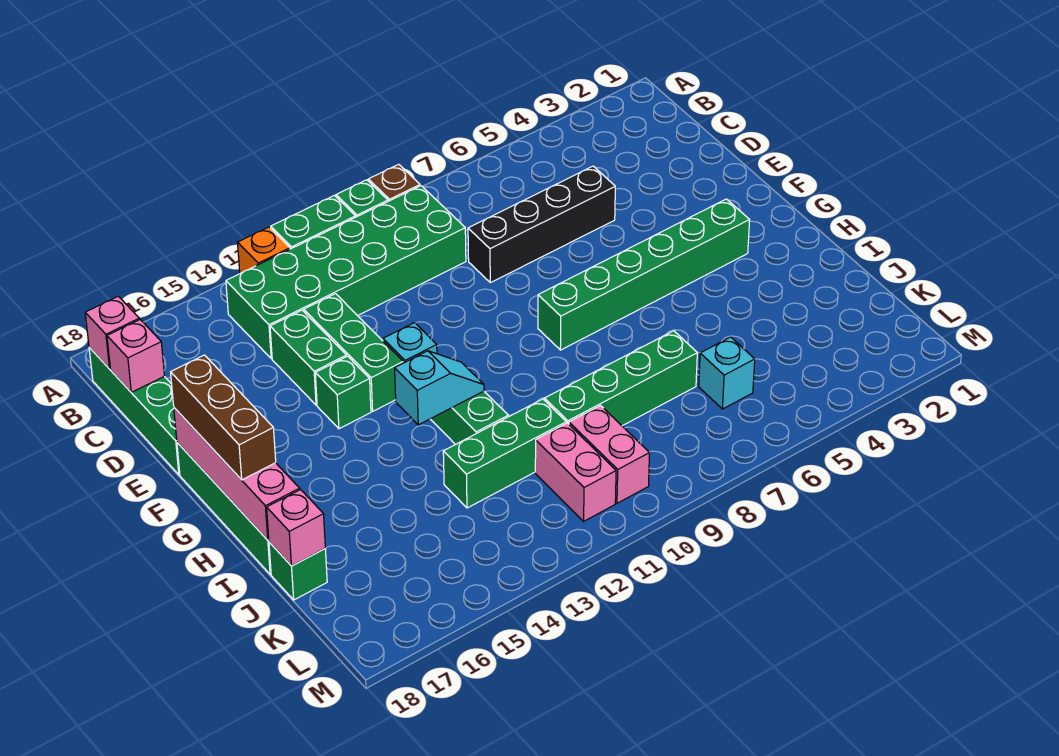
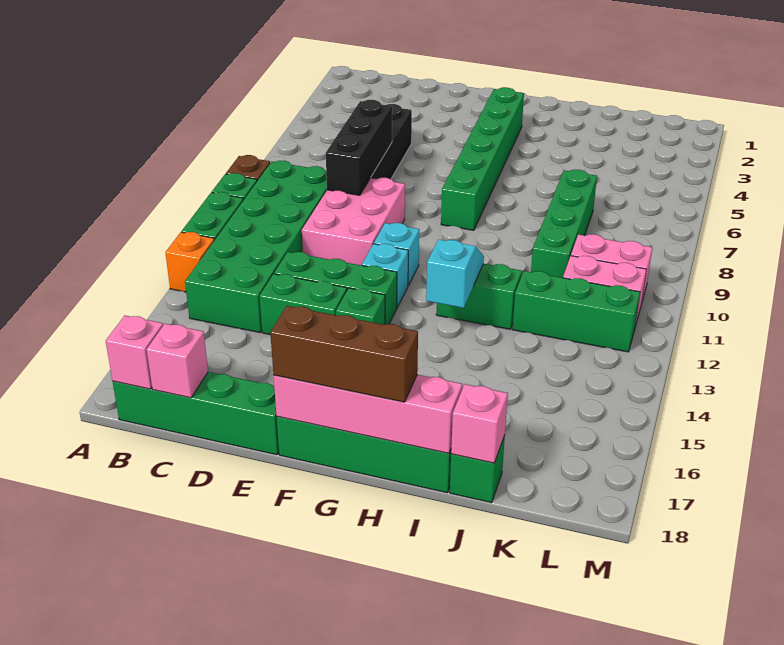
none -> black 1x3 brick [326,100,392,195]
none -> pink 2x3 brick [302,178,405,265]
green 1x3 brick [443,399,566,508] -> green 1x3 brick turned to [513,271,640,352]
cyan 1x1 brick [699,337,755,409] -> cyan 1x1 brick moved to [374,223,419,286]

